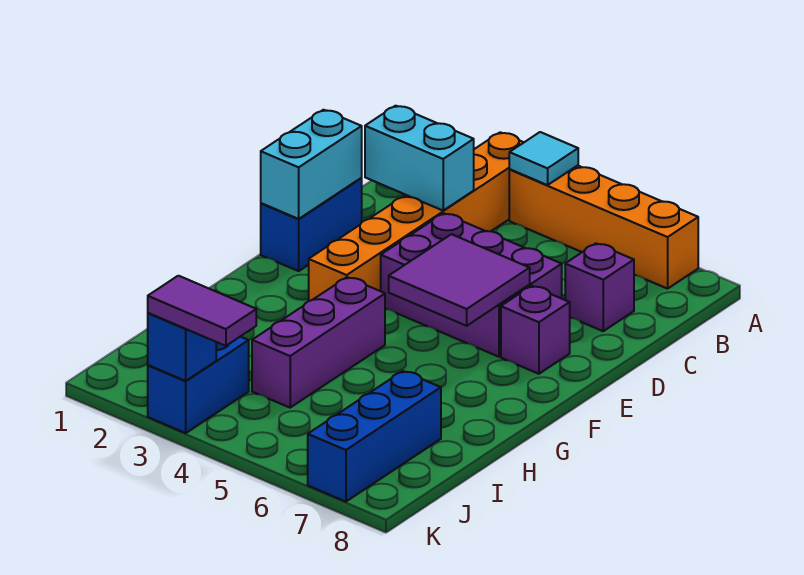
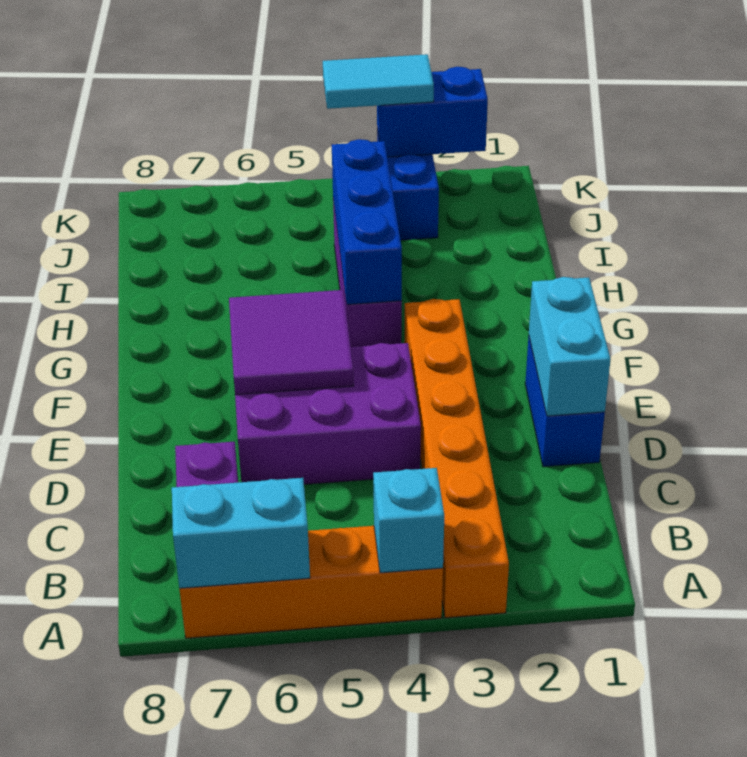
cyan 1x1 tile [509,132,578,185] -> cyan 1x1 brick [373,468,444,573]
cyan 1x2 brick [365,106,474,210] -> cyan 1x2 brick moved to [172,478,310,588]
purple 1x1 brick [501,286,570,374] -> none
blue 1x3 brick [308,371,441,502] -> blue 1x3 brick moved to [332,139,402,305]
blue 1x1 brick [148,313,216,381] -> blue 1x2 brick [377,67,488,157]
purple 1x2 tile [148,276,256,346] -> cyan 1x2 tile [323,54,434,109]

